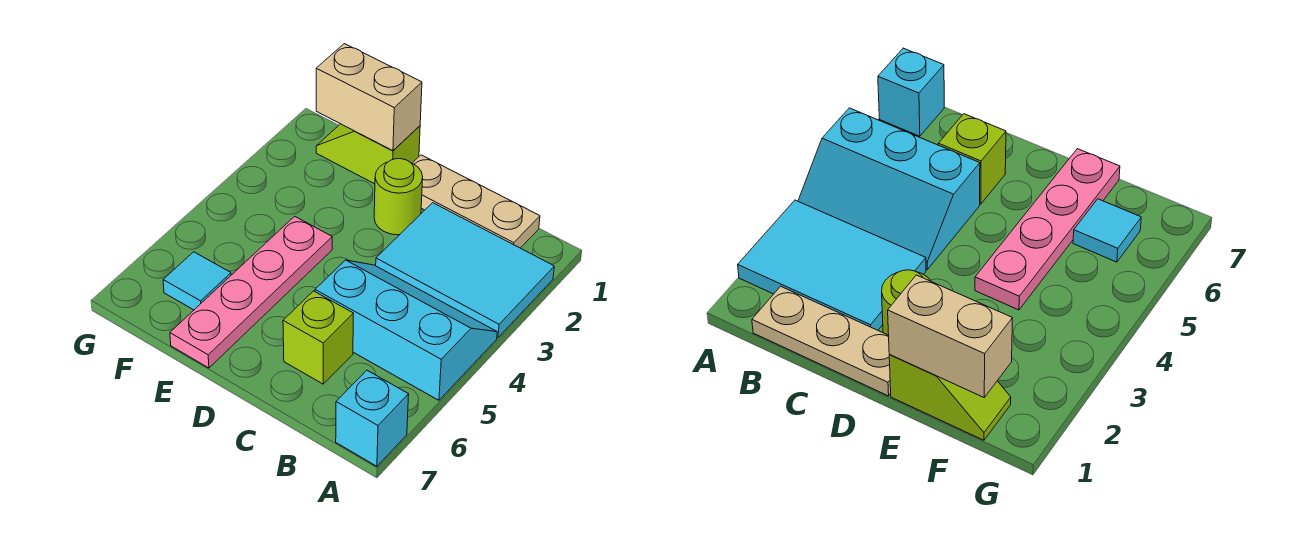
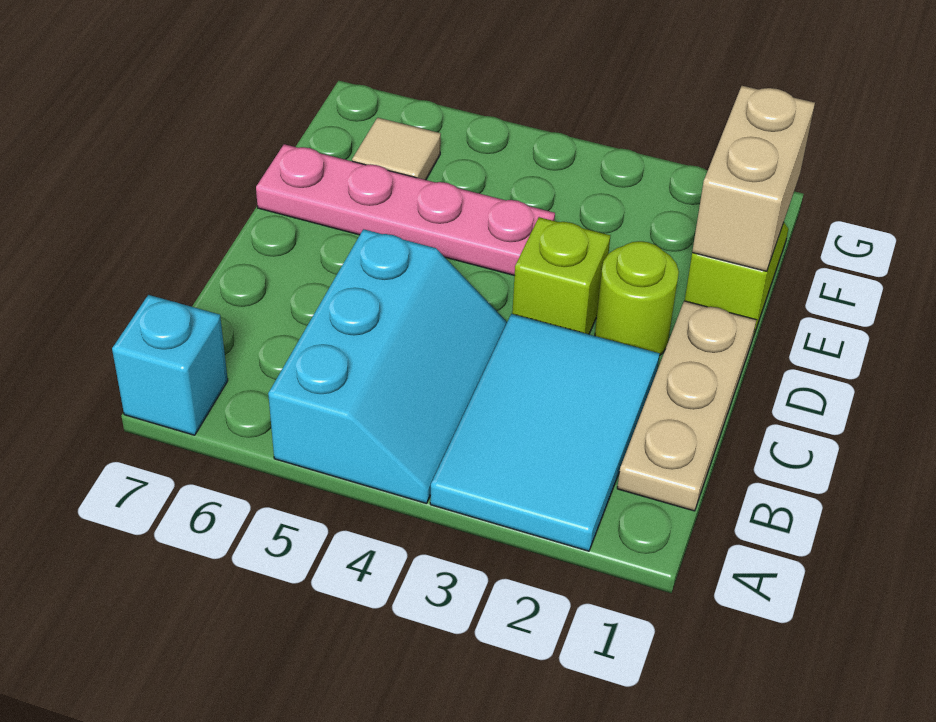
lime 1x1 brick [283,291,354,384] -> lime 1x1 brick moved to [512,217,610,334]
cyan 1x1 tile [163,252,231,310] -> tan 1x1 tile [352,118,441,180]

